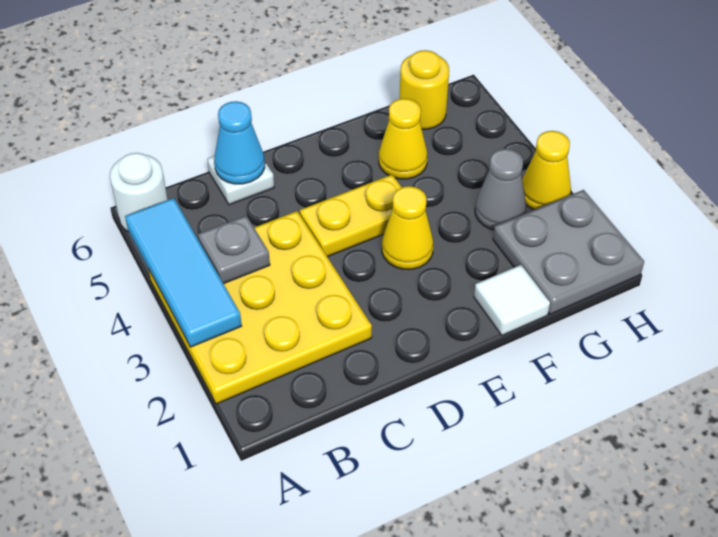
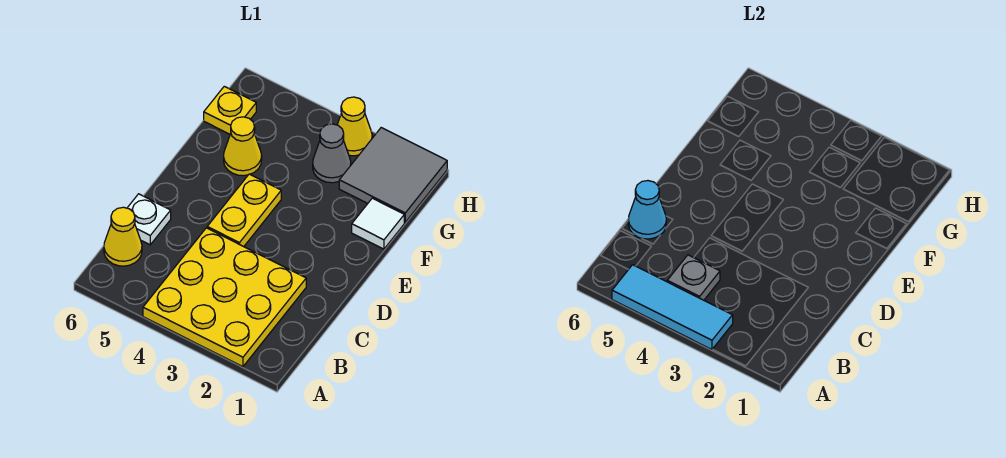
white 1x1 round brick [110,153,168,232] -> none
yellow 1x1 cone [382,186,433,269] -> yellow 1x1 cone moved to [104,207,142,266]
grey 2x2 plate [493,190,644,314] -> grey 2x2 tile [339,128,447,222]
yellow 1x1 round brick [400,50,449,129] -> yellow 1x1 plate [204,86,256,134]

